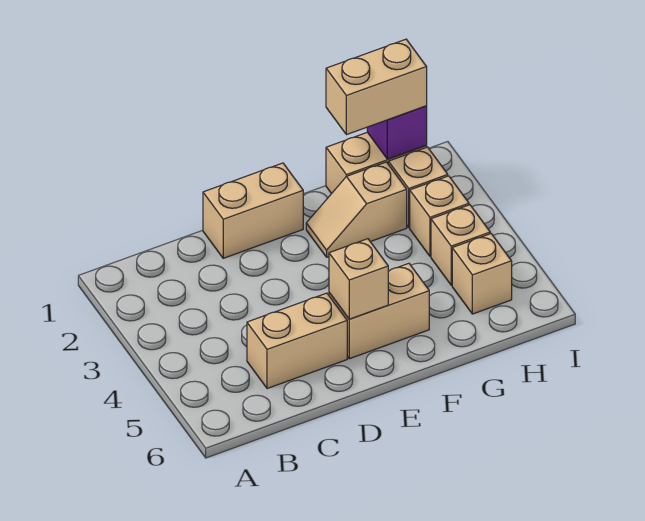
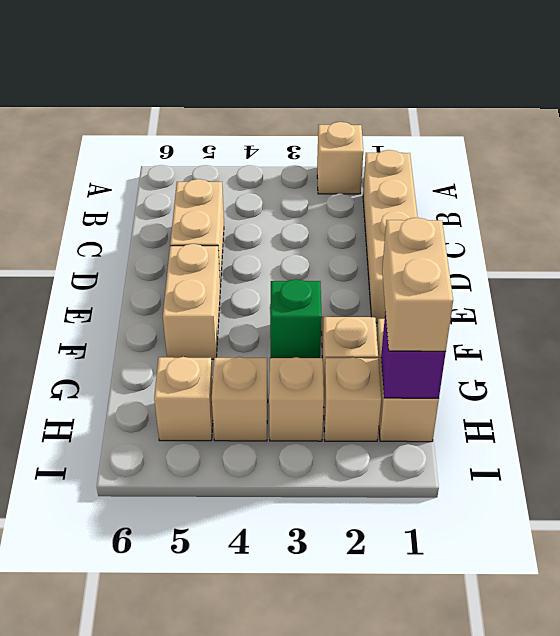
tan 1x2 brick [203,163,303,258] -> tan 1x4 brick [363,150,418,323]
tan 1x1 brick [329,239,388,319] -> tan 1x1 brick moved to [317,122,363,194]
none -> green 1x1 brick [270,279,322,358]

